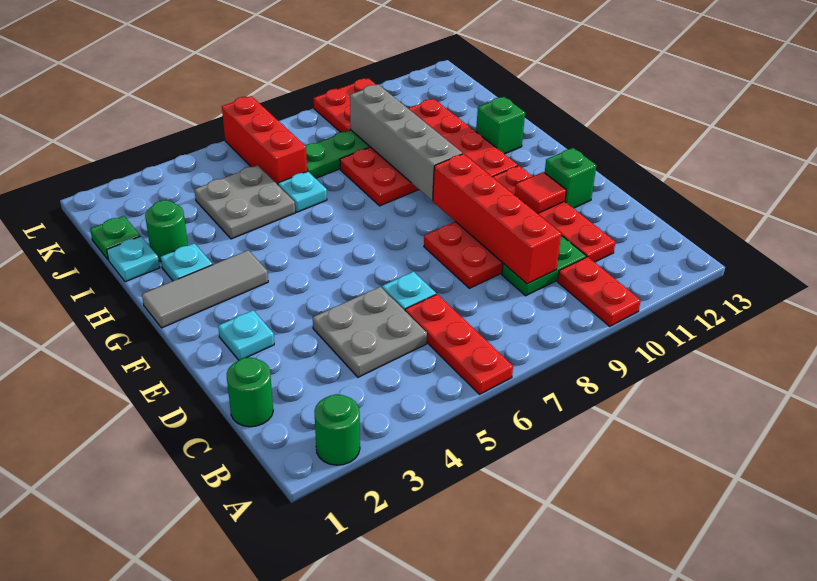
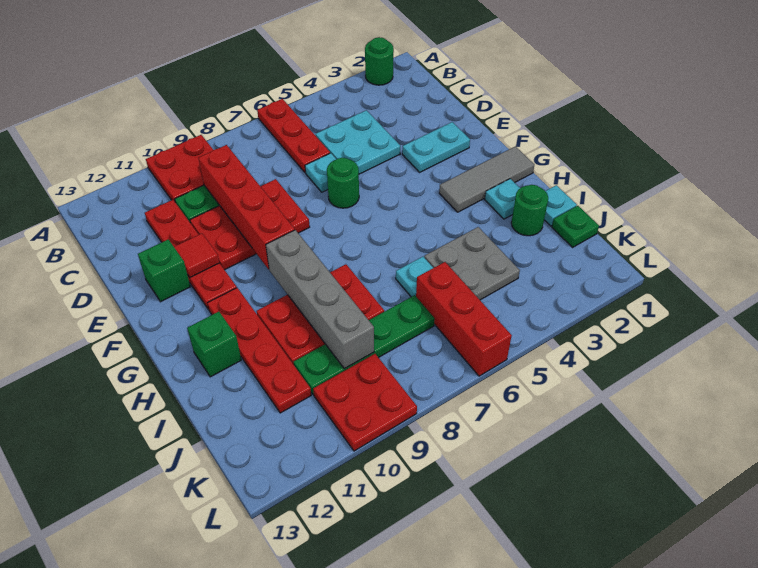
red 1x2 plate [558,257,641,326] -> red 2x2 plate [146,135,213,201]
green 1x1 round brick [227,357,273,427] -> green 1x1 round brick moved to [327,158,359,208]
grey 2x2 plate [313,287,427,377] -> cyan 2x2 plate [316,110,400,174]
cyan 1x1 plate [218,310,274,360] -> cyan 1x2 plate [402,122,470,172]

